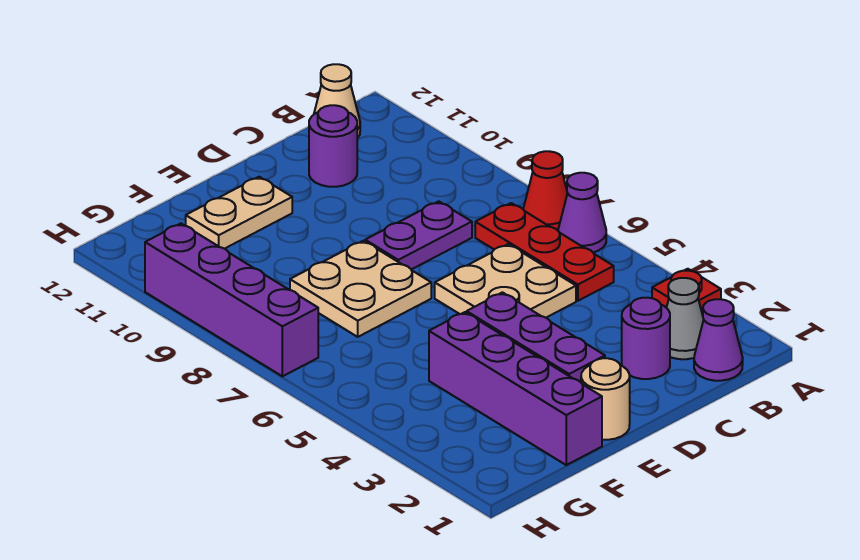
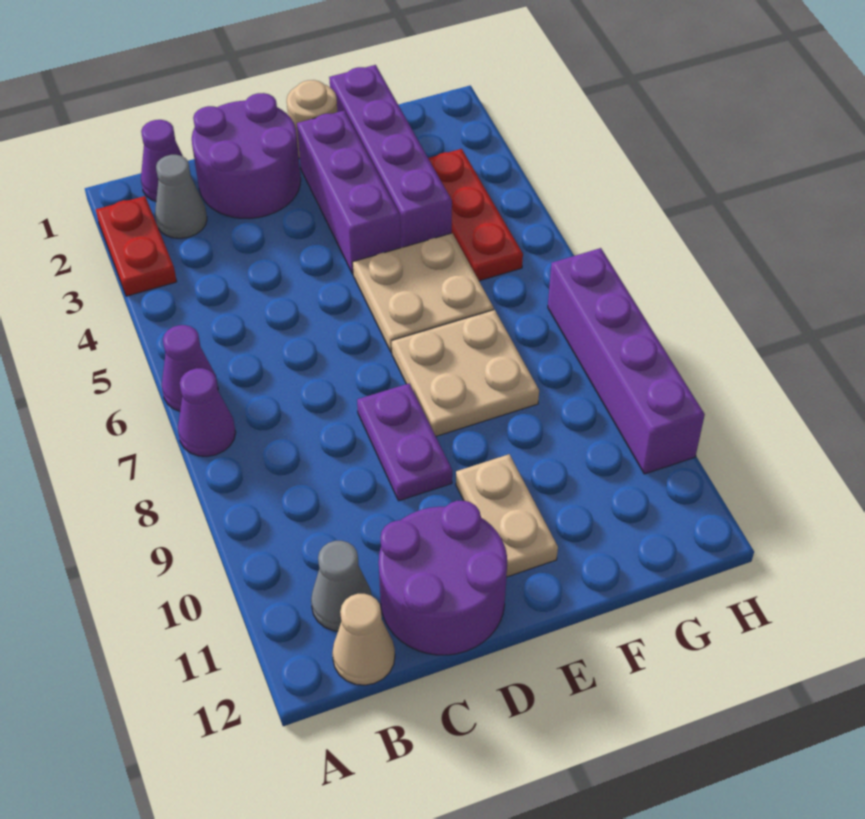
red 1x1 plate [652,269,721,315] -> red 1x2 plate [96,196,177,296]
red 1x1 cone [523,151,567,230] -> purple 1x1 cone [178,368,236,456]
red 1x3 plate [475,203,614,301] -> red 1x3 plate moved to [428,149,523,281]
none -> grey 1x1 cone [311,541,372,631]
purple 1x1 round brick [622,298,670,379] -> purple 2x2 round brick [192,93,301,219]
tan 2x2 plate [435,244,576,318] -> tan 2x2 plate moved to [353,233,494,353]
purple 1x2 plate [365,201,472,270] -> purple 1x2 plate turned to [357,383,452,501]
purple 1x1 round brick [309,105,357,187] -> purple 2x2 round brick [379,501,507,655]
tan 1x2 plate [186,177,292,249] -> tan 1x2 plate turned to [456,454,558,577]

